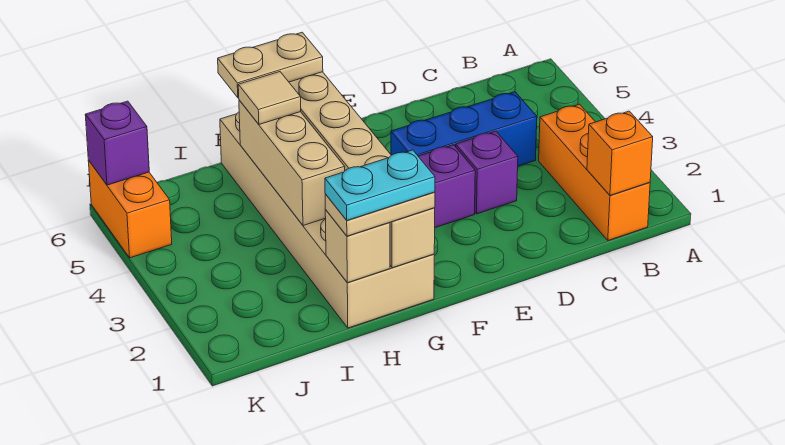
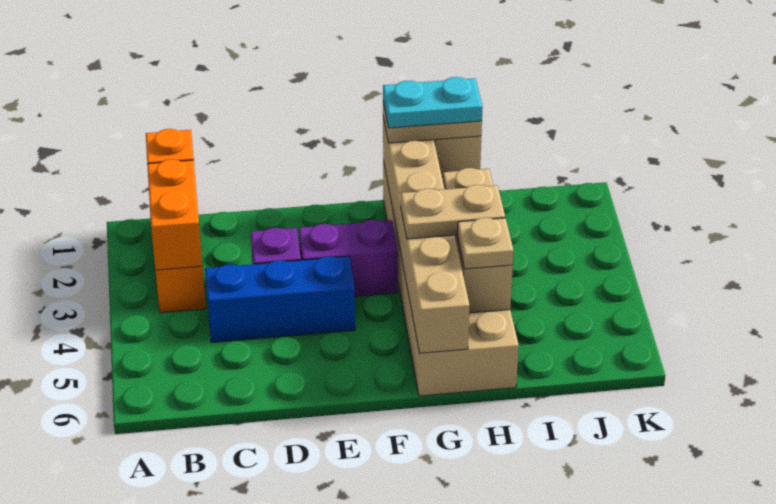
tan 1x2 plate [218,32,323,98] -> tan 1x2 plate moved to [401,185,505,239]
tan 1x1 tile [238,72,301,124] -> tan 1x1 plate [457,218,514,269]
orange 1x2 brick [88,160,172,258] -> orange 1x2 brick moved to [147,159,202,270]
purple 1x1 brick [85,101,149,185] -> none

